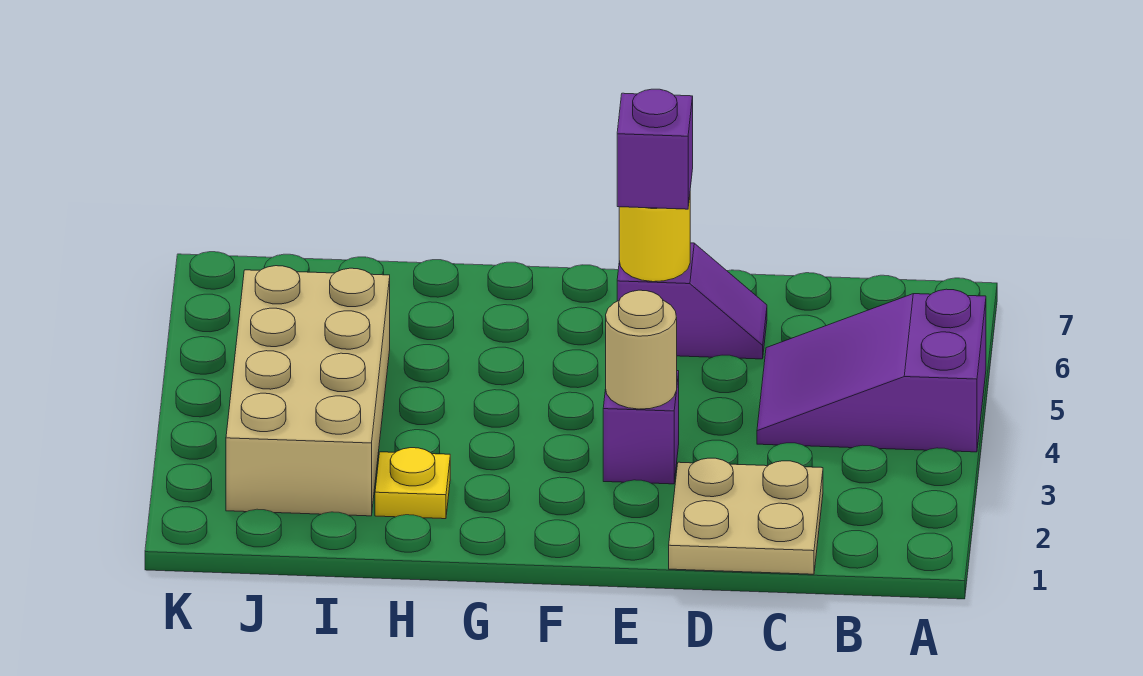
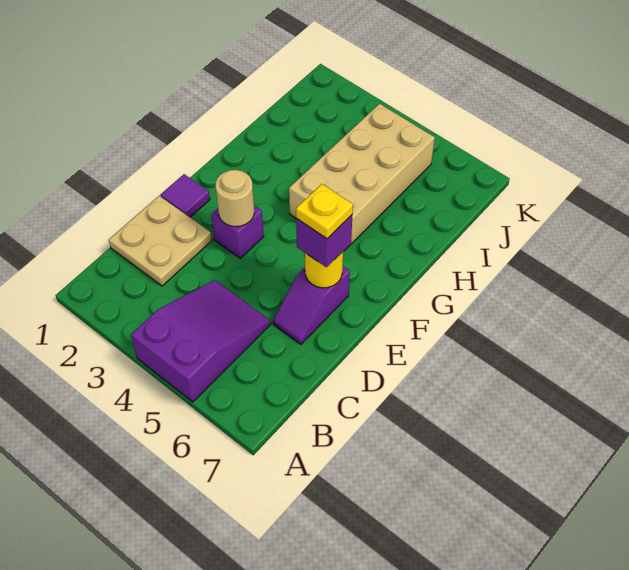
none -> purple 1x1 tile [160,174,210,217]
yellow 1x1 plate [375,448,450,519] -> yellow 1x1 plate moved to [296,184,353,239]
tan 2x4 brick [226,266,390,516] -> tan 2x4 brick turned to [289,104,435,251]

